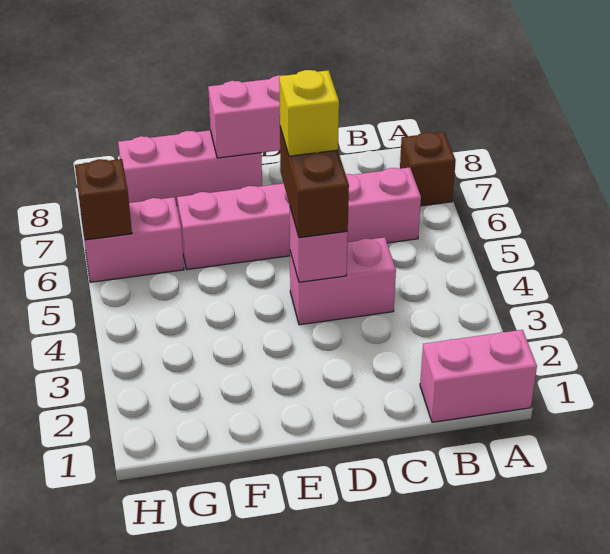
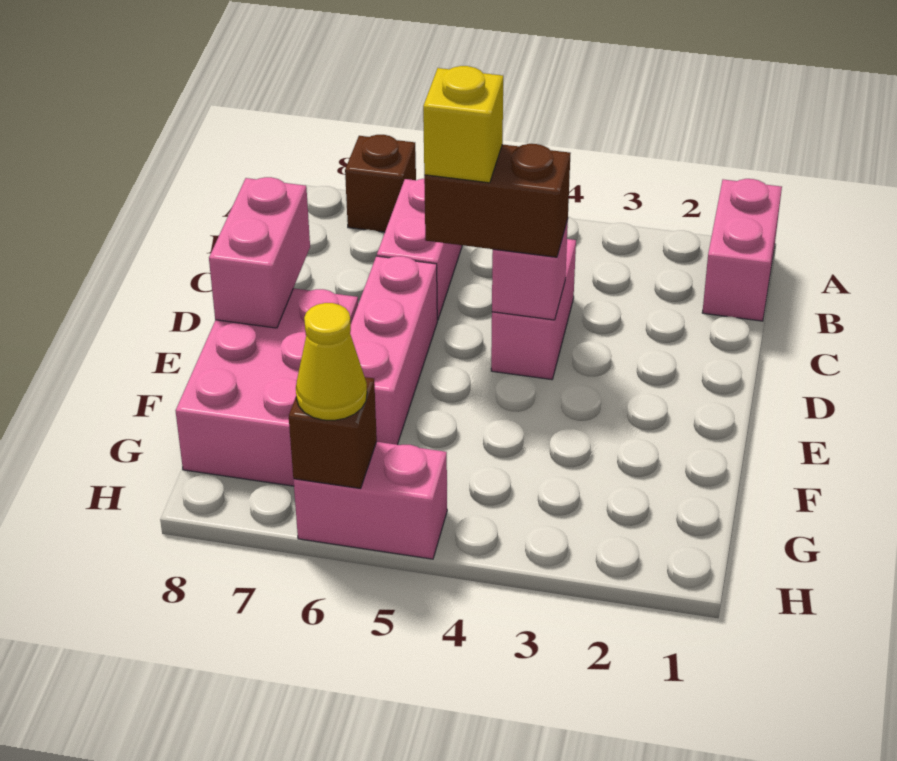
pink 1x3 brick [118,130,262,206] -> pink 2x3 brick [176,288,358,486]
pink 1x2 brick [81,197,184,282] -> pink 1x2 brick turned to [293,442,447,559]
none -> yellow 1x1 cone [296,303,367,420]

